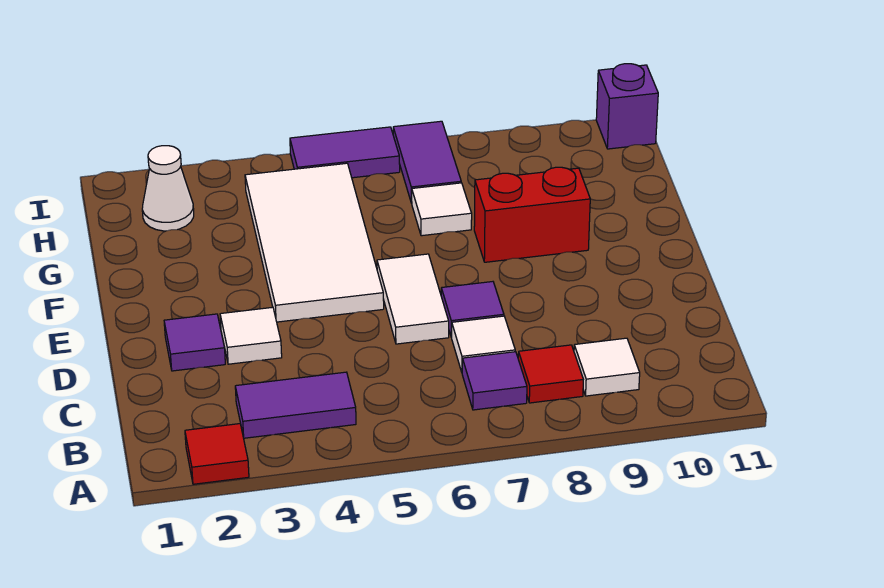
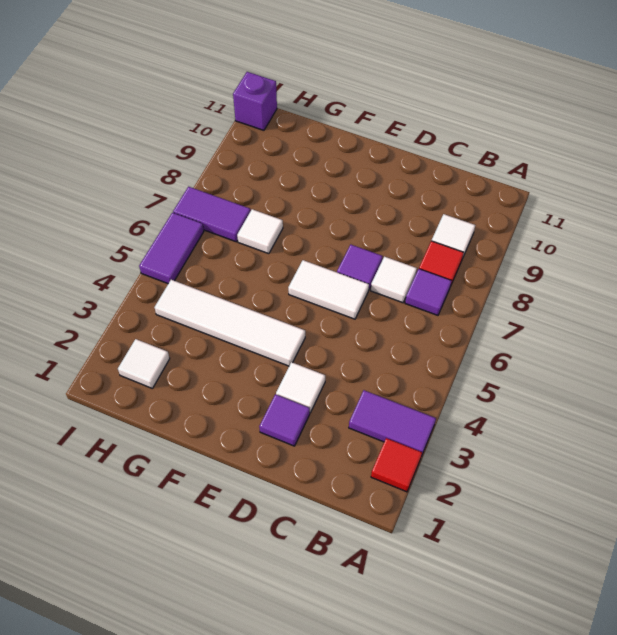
purple 1x2 tile [235,372,356,438] -> purple 1x2 tile turned to [349,390,436,454]
white 2x4 tile [245,163,384,322] -> white 1x4 tile [155,280,305,366]
red 1x2 brick [474,167,590,262] -> none
white 1x1 cone [142,146,194,231] -> white 1x1 tile [118,339,170,388]

